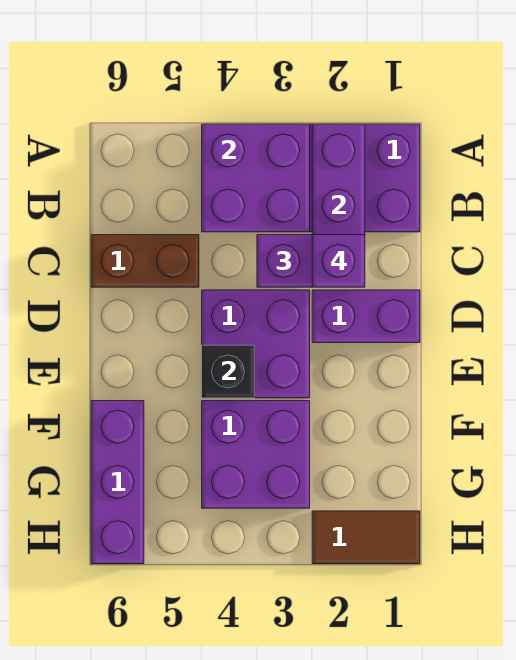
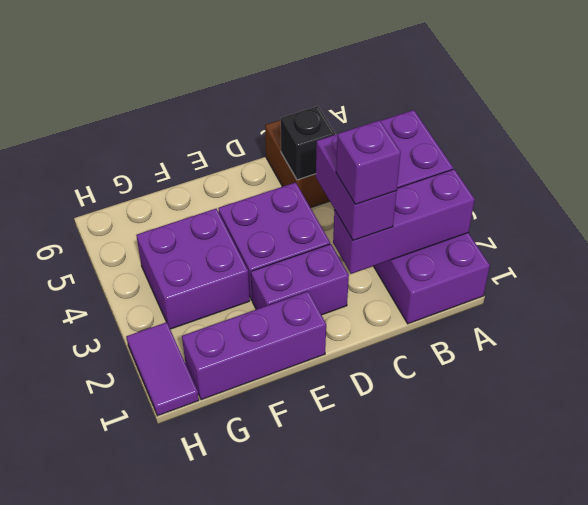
purple 1x2 brick [312,290,420,343] -> purple 1x2 brick turned to [251,244,349,315]
black 1x1 brick [202,345,254,398] -> black 1x1 brick moved to [281,106,335,180]
purple 1x3 brick [91,401,144,564] -> purple 1x3 brick moved to [182,292,326,400]
brown 1x2 tile [312,511,420,564] -> purple 1x2 tile [126,322,199,416]

